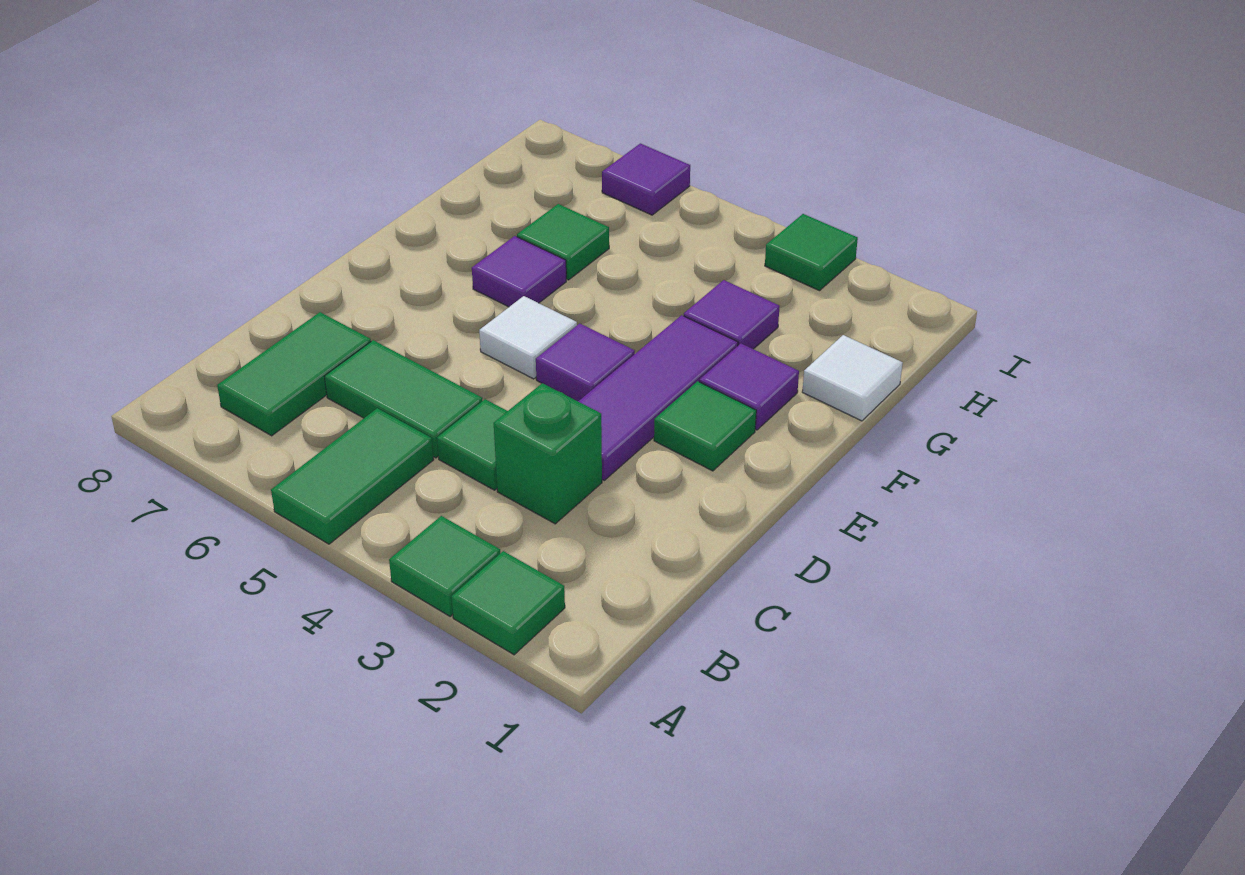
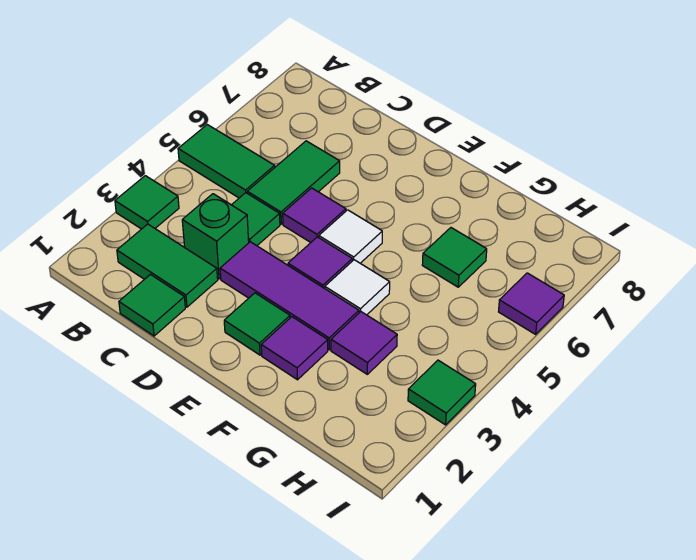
green 1x1 tile [451,551,565,655] -> green 1x1 tile moved to [119,275,185,336]
green 1x2 tile [217,312,371,436] -> green 1x2 tile moved to [117,224,218,307]
purple 1x1 tile [472,236,566,307] -> purple 1x1 tile moved to [283,188,346,242]
white 1x1 tile [802,335,903,421] -> white 1x1 tile moved to [325,260,390,315]

